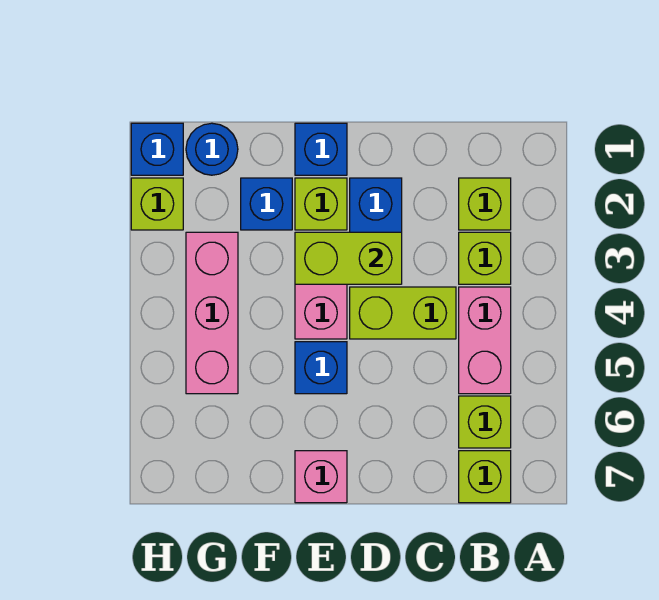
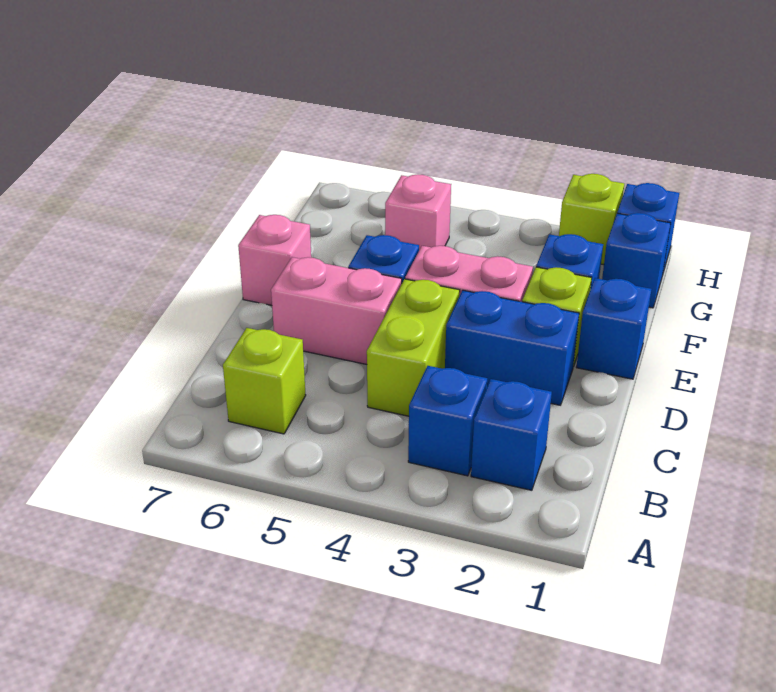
lime 1x1 brick [459,178,511,230] -> blue 1x1 brick [471,379,552,490]
lime 1x1 brick [459,232,511,284] -> blue 1x1 brick [408,366,487,476]
pink 1x2 brick [459,287,511,394] -> pink 1x2 brick moved to [271,257,402,364]
lime 1x1 brick [459,451,511,503] -> none
lime 1x2 brick [295,232,402,284] -> none
blue 1x1 round brick [186,123,238,175] -> blue 1x1 brick [602,213,671,308]
pink 1x3 brick [186,232,238,394] -> pink 1x1 brick [385,174,451,250]

